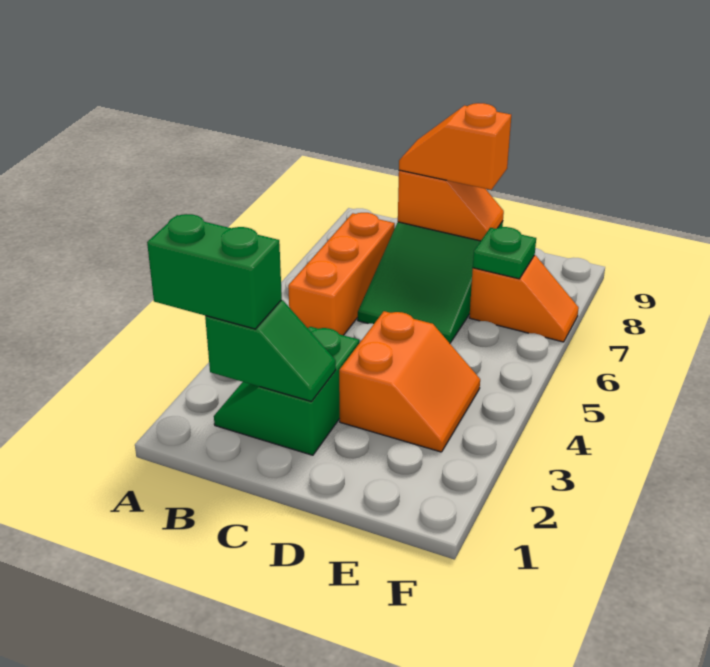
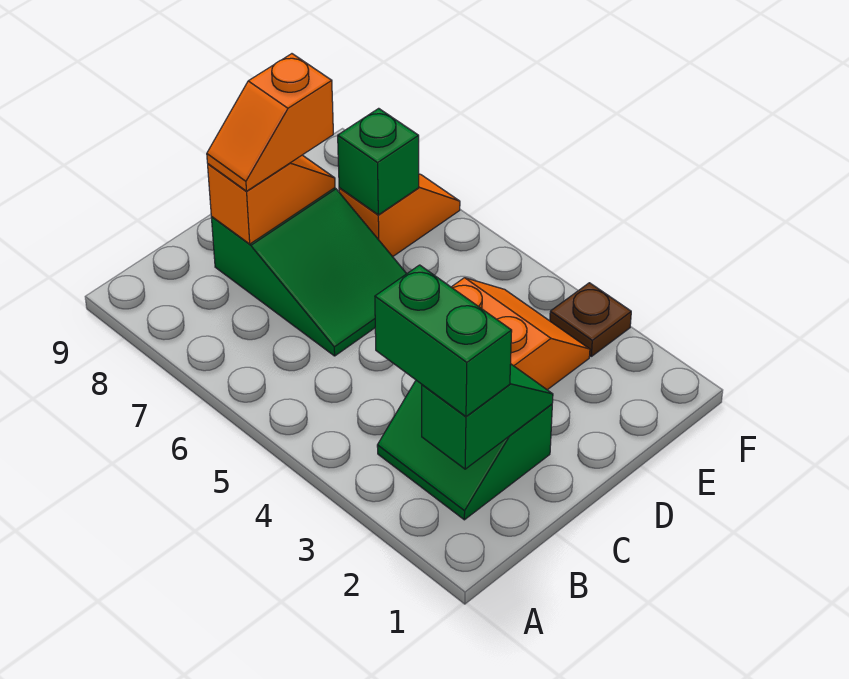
green 1x2 brick [147,214,282,329] -> green 1x2 brick turned to [375,265,512,416]
orange 1x3 brick [288,213,395,335] -> none
green 1x1 plate [473,227,536,279] -> green 1x1 brick [338,108,419,215]
none -> brown 1x1 plate [550,283,631,356]

